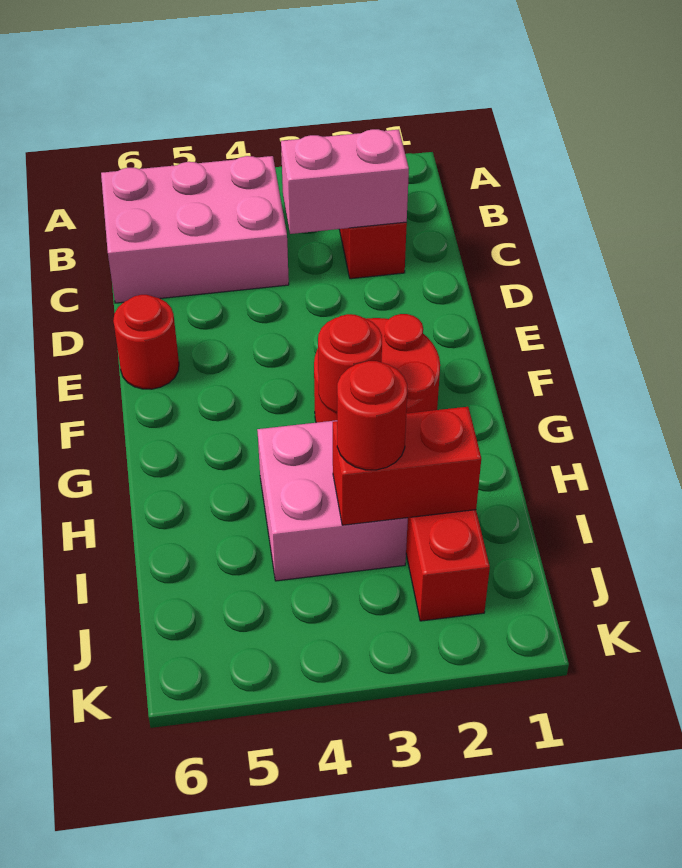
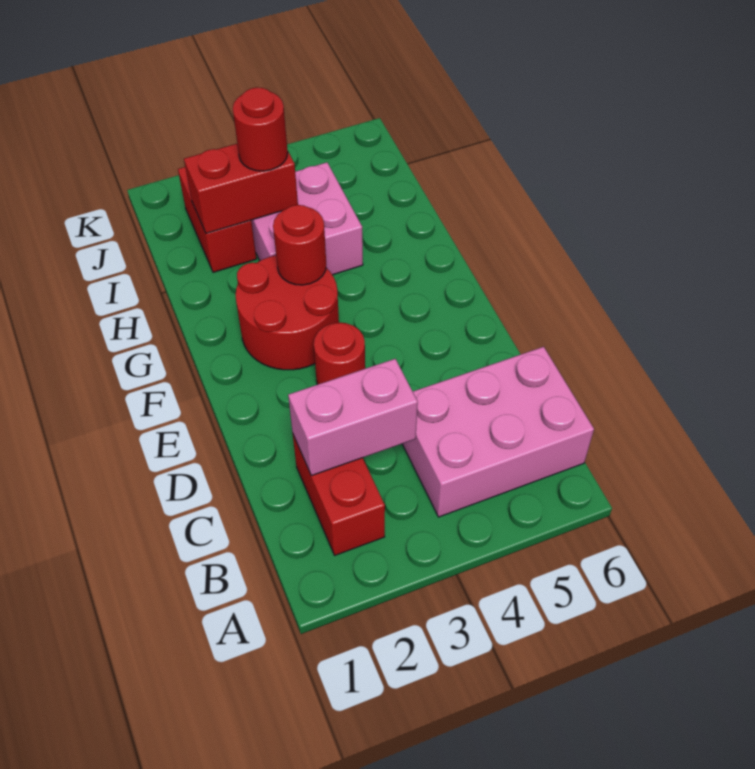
red 1x1 round brick [113,295,179,389] -> red 1x1 round brick moved to [314,323,365,385]

